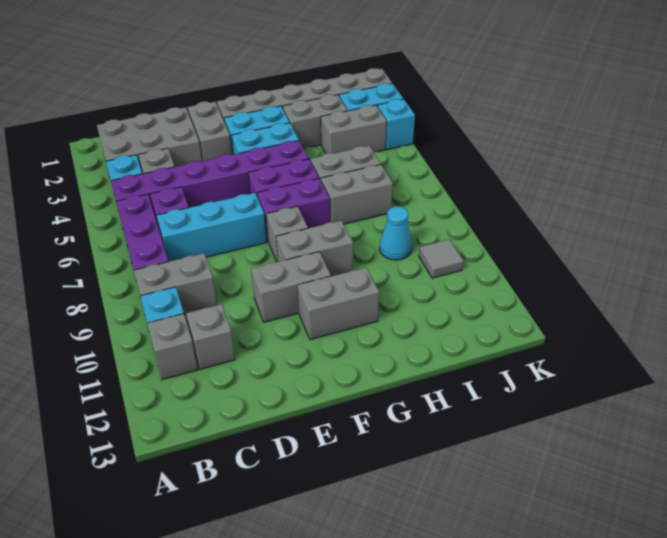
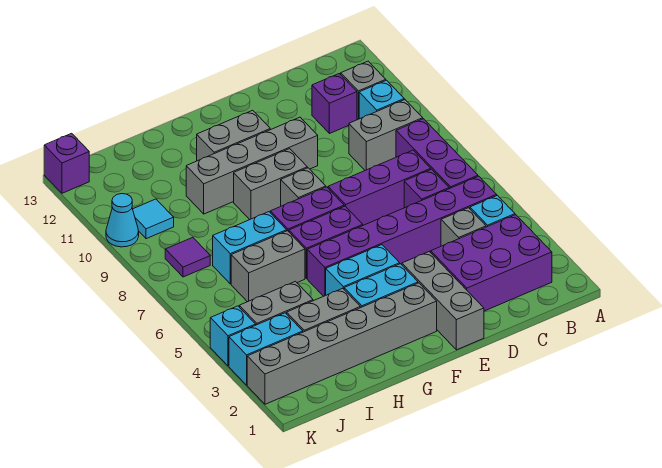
grey 2x3 brick [97,107,202,171] -> purple 2x3 brick [431,215,552,311]
cyan 1x3 brick [156,193,267,262] -> purple 1x3 brick [328,150,431,225]
grey 1x1 brick [186,304,235,369] -> purple 1x1 brick [312,74,357,134]
grey 1x2 brick [188,102,232,161] -> grey 1x3 brick [402,252,484,350]
grey 1x2 brick [251,252,331,322] -> grey 1x4 brick [186,117,318,214]
grey 1x2 brick [321,165,393,224] -> cyan 1x2 brick [213,212,287,284]
cyan 1x1 cone [379,207,412,260] -> cyan 1x1 cone moved to [106,194,139,247]
none -> purple 1x1 tile [165,237,210,277]
grey 1x1 tile [419,239,464,278] -> cyan 1x1 tile [133,199,174,239]
none -> purple 1x1 brick [44,133,89,193]

